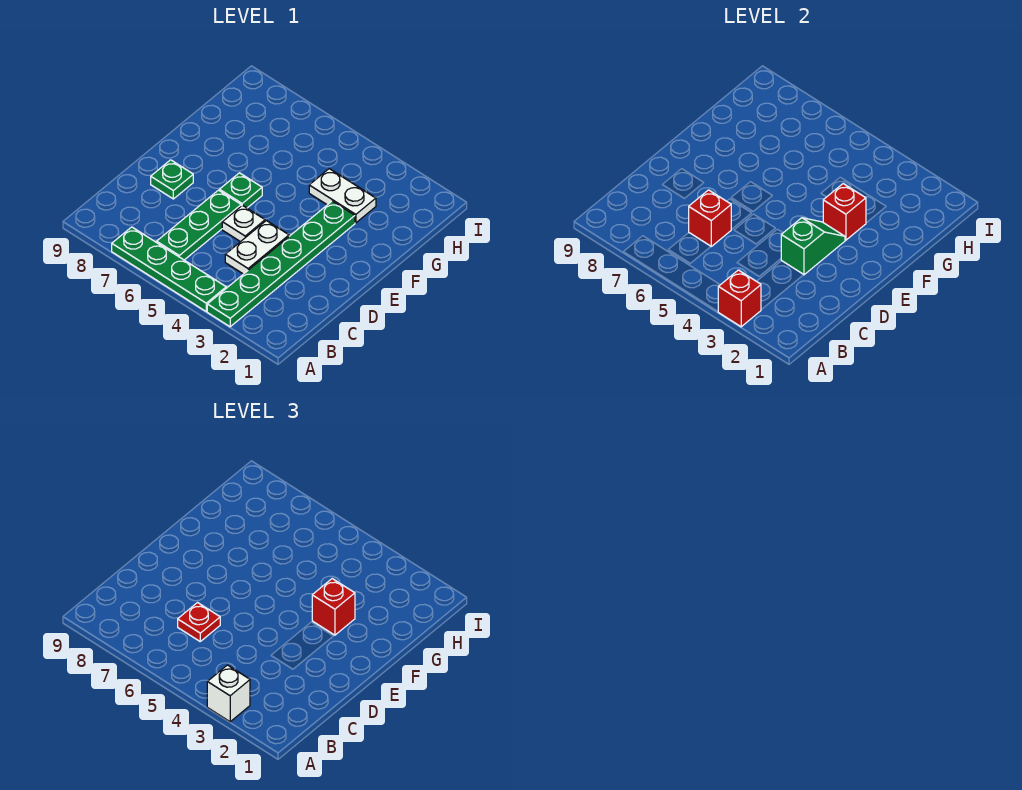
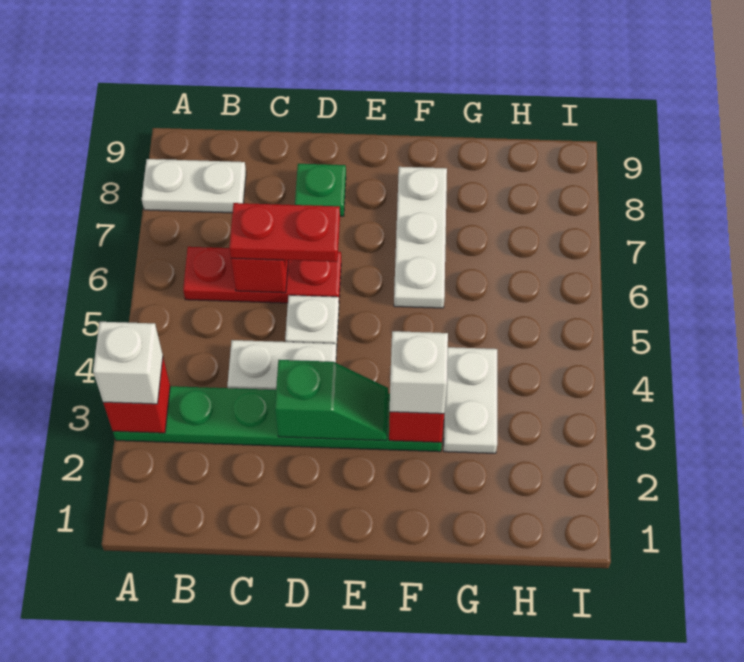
green 1x4 plate [112,227,226,311] -> none
none -> white 1x2 plate [142,159,246,213]
green 1x3 plate [157,190,241,260] -> red 1x3 plate [183,247,341,303]
red 1x1 plate [178,603,220,641] -> red 1x2 plate [229,203,340,262]
green 1x1 plate [219,173,262,208] -> none
red 1x1 brick [312,579,355,635] -> white 1x1 brick [390,331,448,414]
none -> white 1x3 plate [394,167,447,308]

